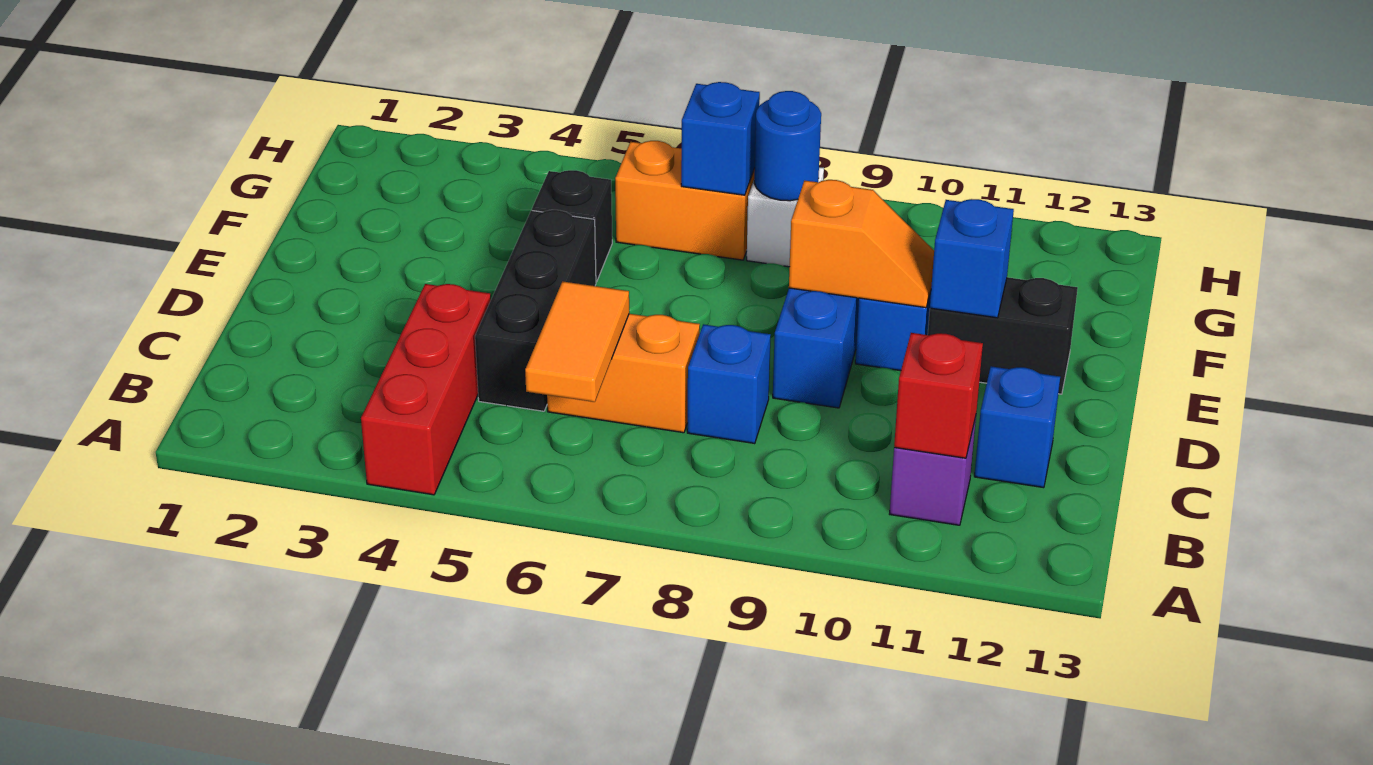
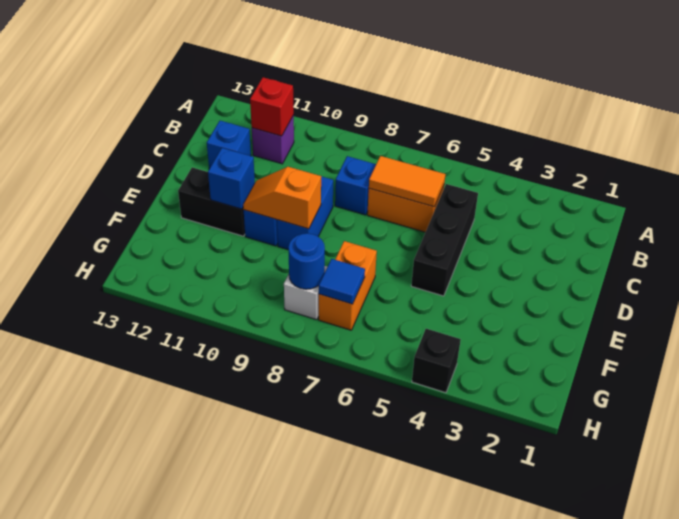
red 1x3 brick [361,284,491,495] -> none
orange 1x2 tile [525,281,629,402] -> orange 1x2 tile turned to [369,156,446,207]
black 1x1 brick [532,170,612,282] -> black 1x1 brick moved to [412,329,461,393]
orange 1x2 brick [615,141,755,260] -> orange 1x2 brick turned to [319,241,377,330]
blue 1x1 brick [681,82,760,195] -> blue 1x1 tile [319,259,365,304]

